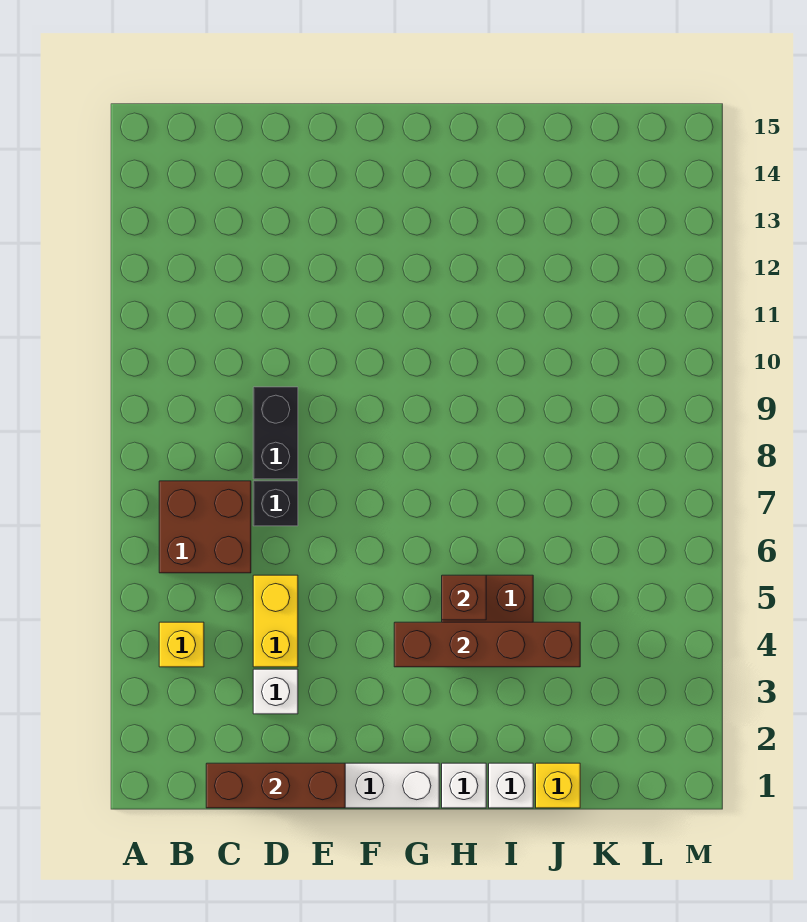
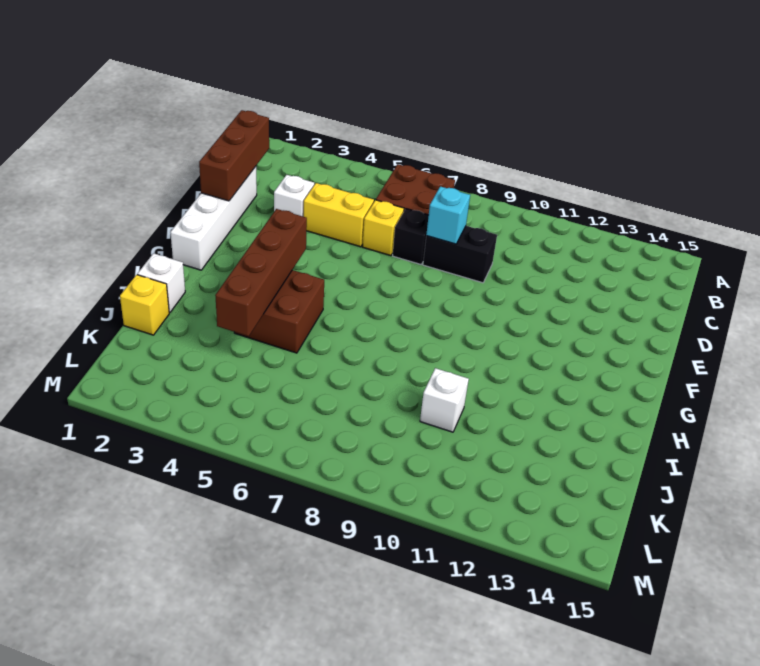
yellow 1x1 brick [159,622,204,667] -> yellow 1x1 brick moved to [363,200,404,256]
none -> cyan 1x1 brick [426,186,470,244]
white 1x1 brick [442,763,486,808] -> white 1x1 brick moved to [420,368,469,432]
brown 1x1 brick [442,575,486,620] -> none

